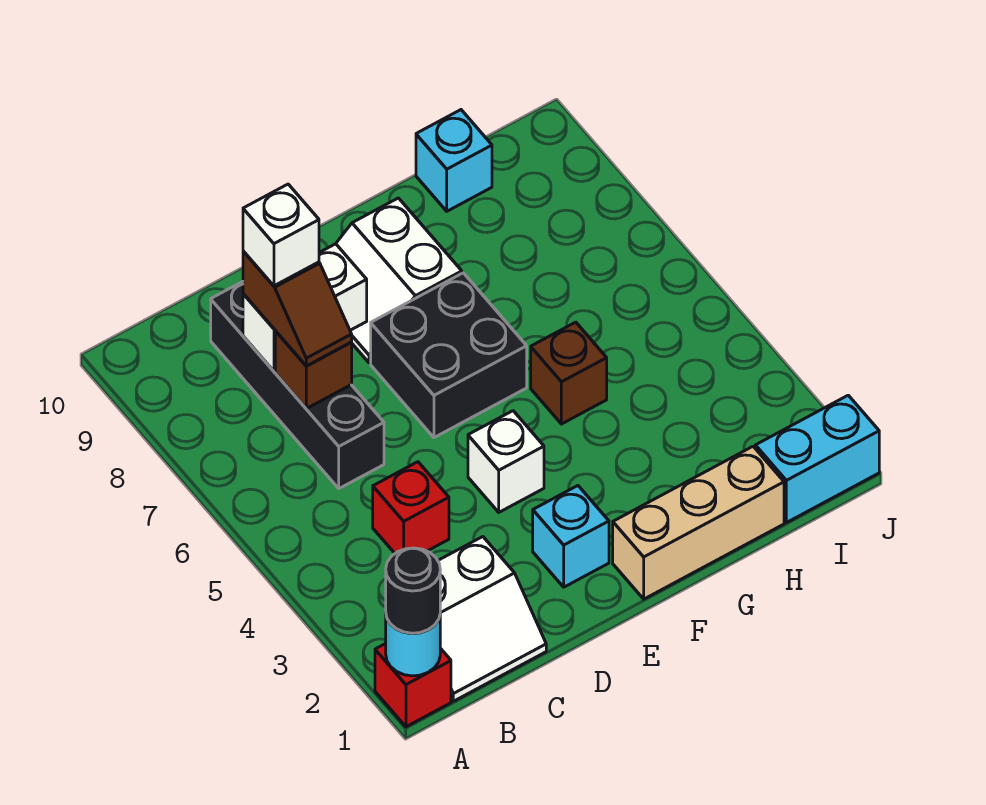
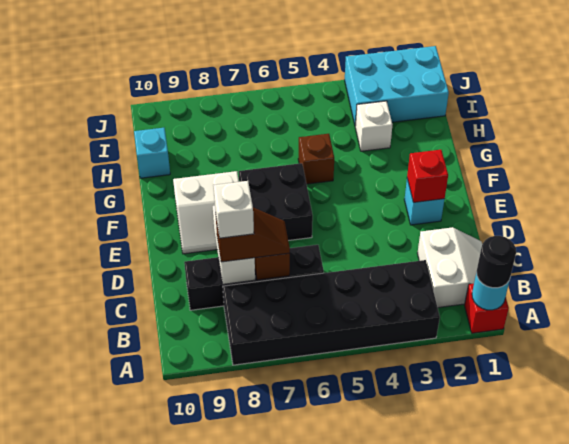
none -> black 2x6 brick [223,260,440,365]
red 1x1 brick [373,462,449,553] -> red 1x1 brick moved to [407,150,448,202]
white 1x1 brick [468,411,544,512] -> white 1x1 brick moved to [355,101,392,151]
tan 1x3 brick [613,447,784,599] -> none
cyan 1x2 brick [755,395,879,523] -> cyan 2x3 brick [345,46,449,126]

